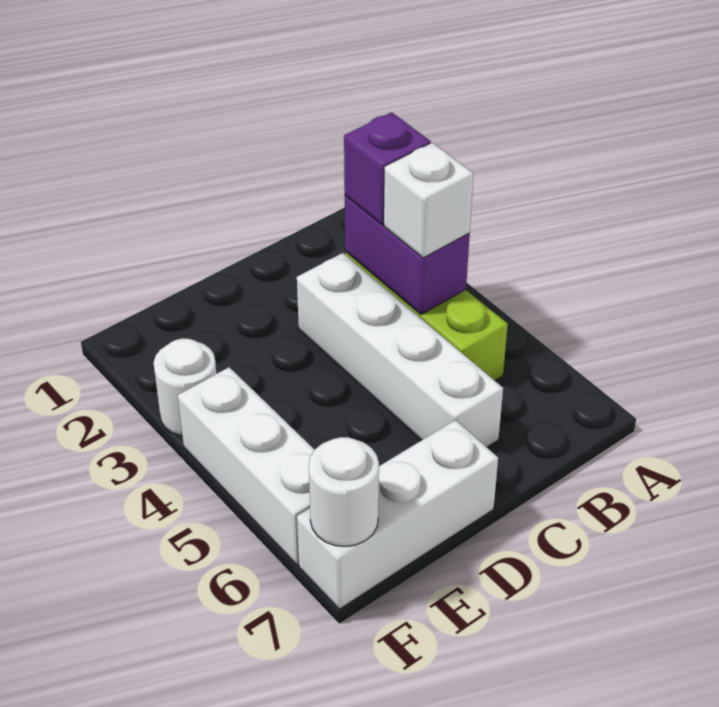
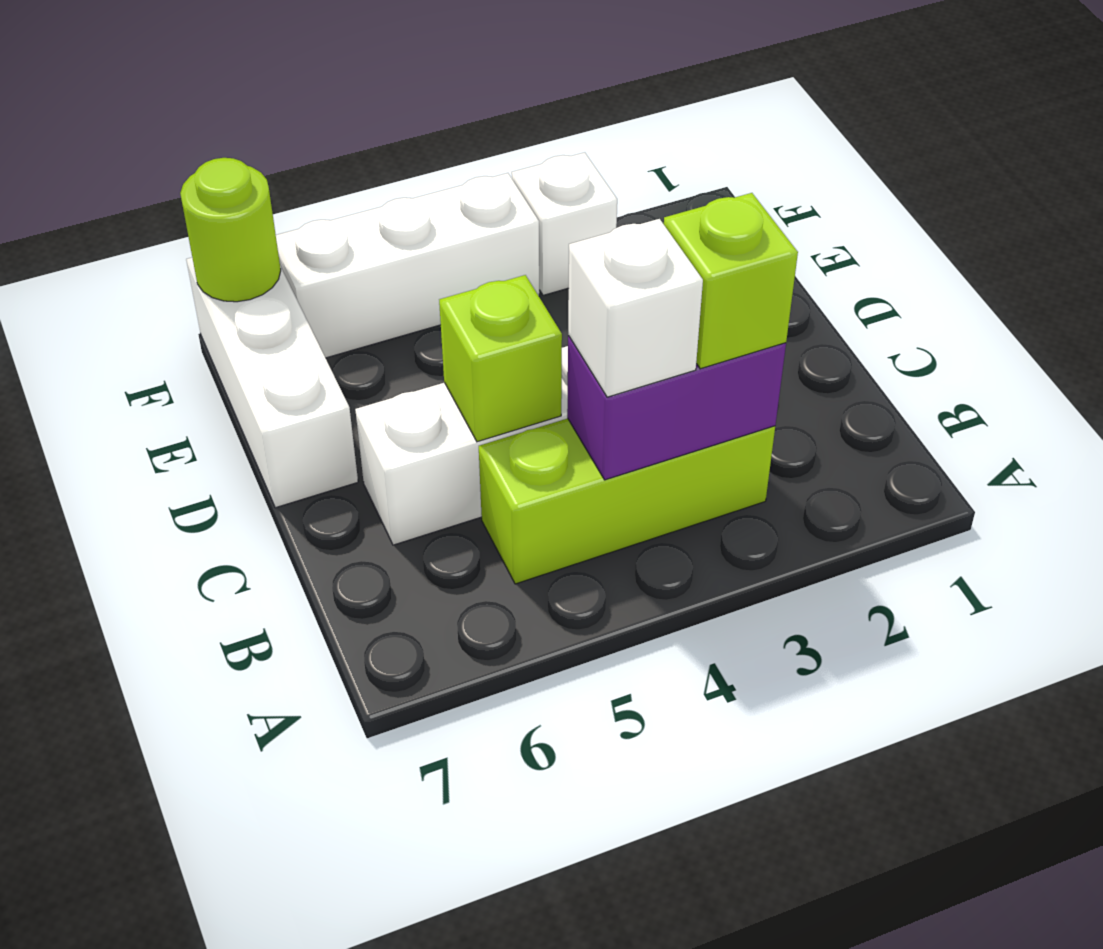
purple 1x1 brick [344,112,431,225] -> lime 1x1 brick [664,193,798,369]
none -> lime 1x1 brick [439,275,562,442]
white 1x1 round brick [153,338,216,436] -> white 1x1 brick [512,153,617,295]
white 1x1 round brick [309,437,379,546] -> lime 1x1 round brick [180,158,281,302]

